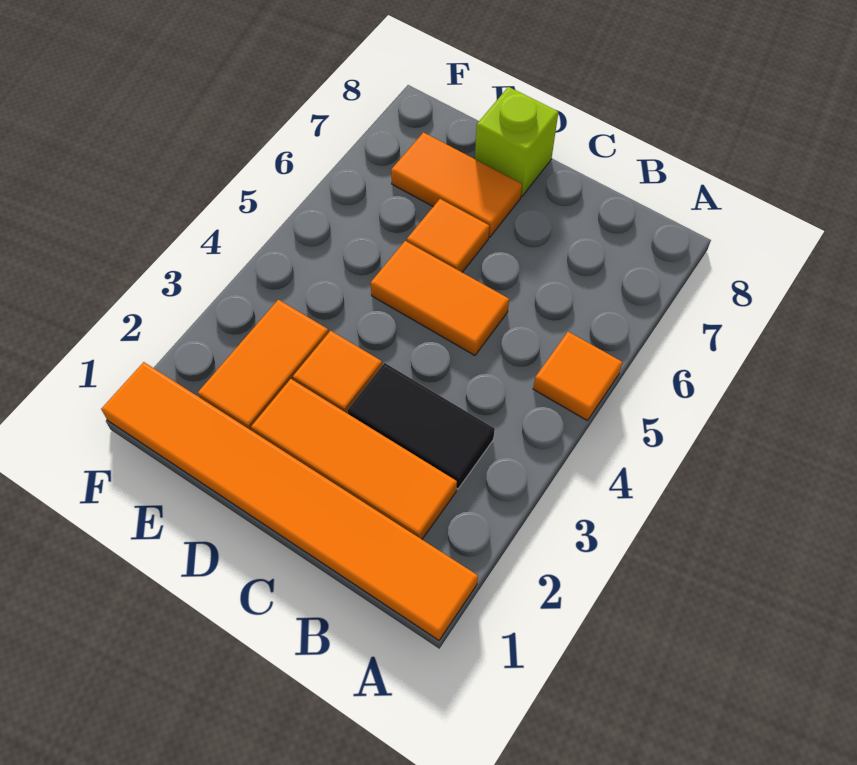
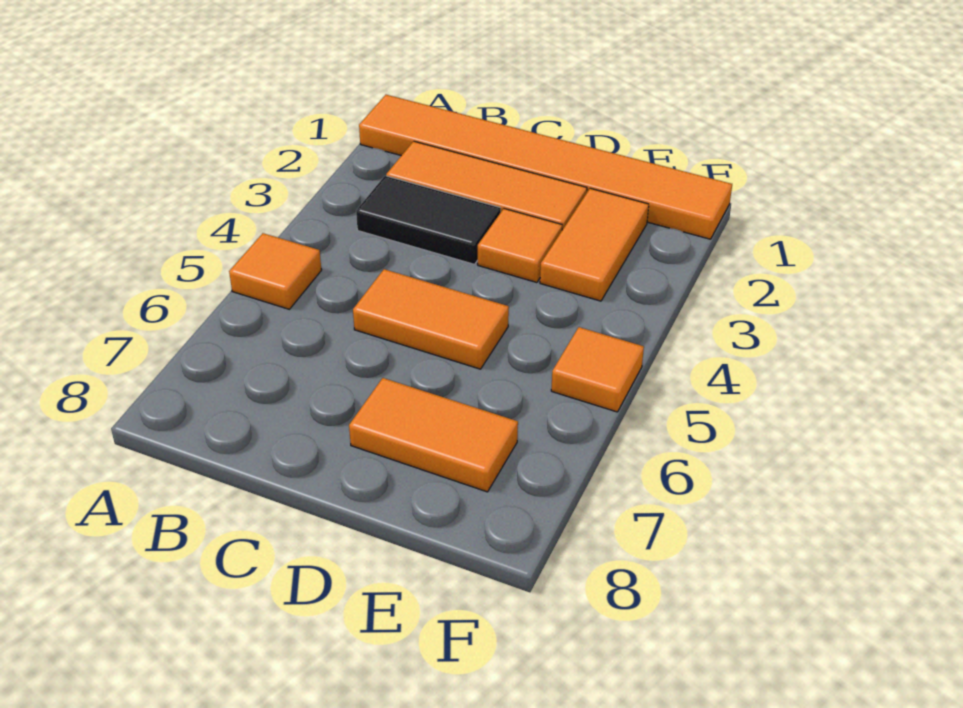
orange 1x1 tile [407,199,489,272] -> orange 1x1 tile moved to [551,327,644,412]
lime 1x1 brick [475,87,558,196] -> none

